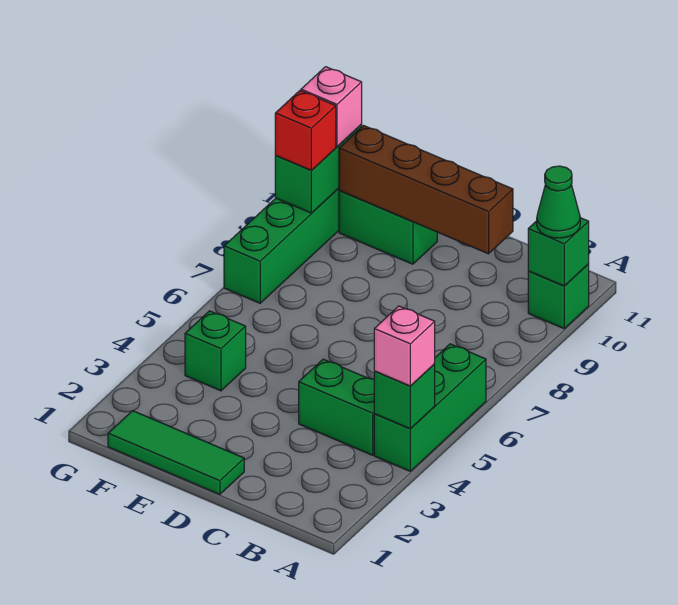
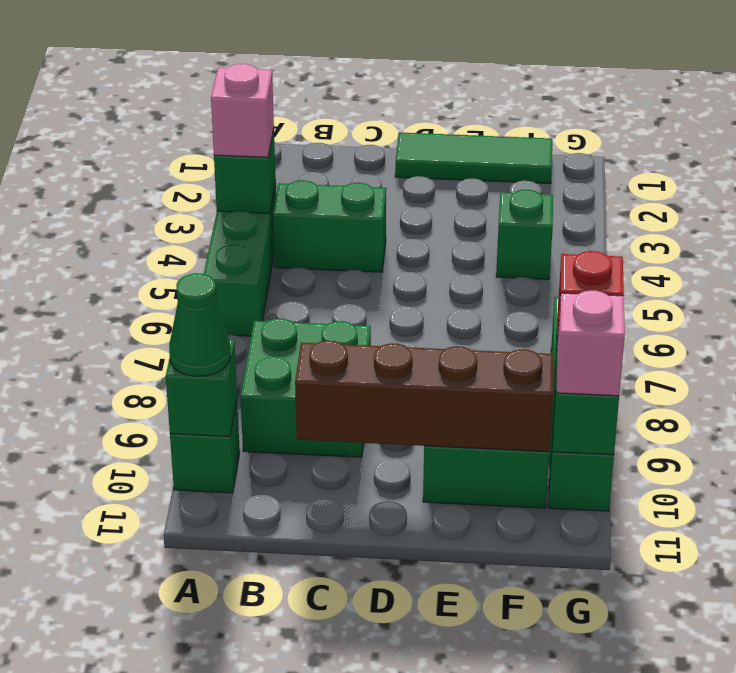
none -> green 2x2 brick [240,319,371,457]

